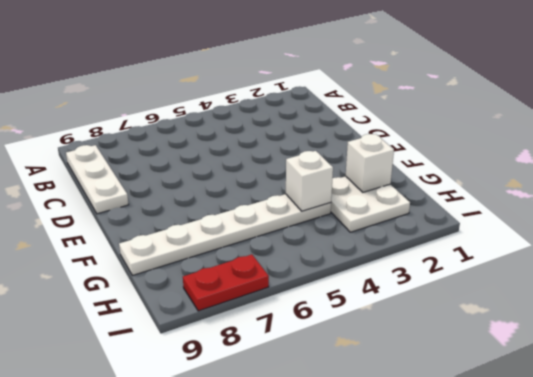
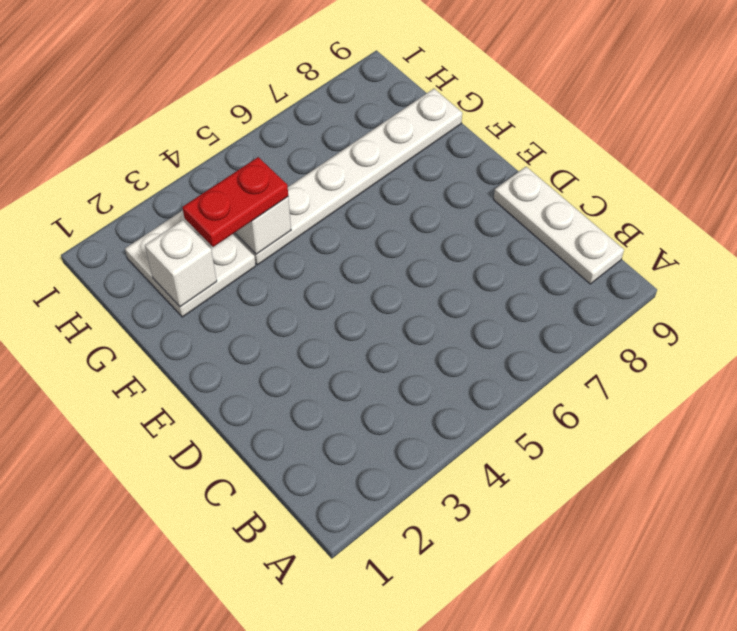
red 1x2 plate [183,254,269,311] -> red 1x2 plate moved to [182,157,288,247]

